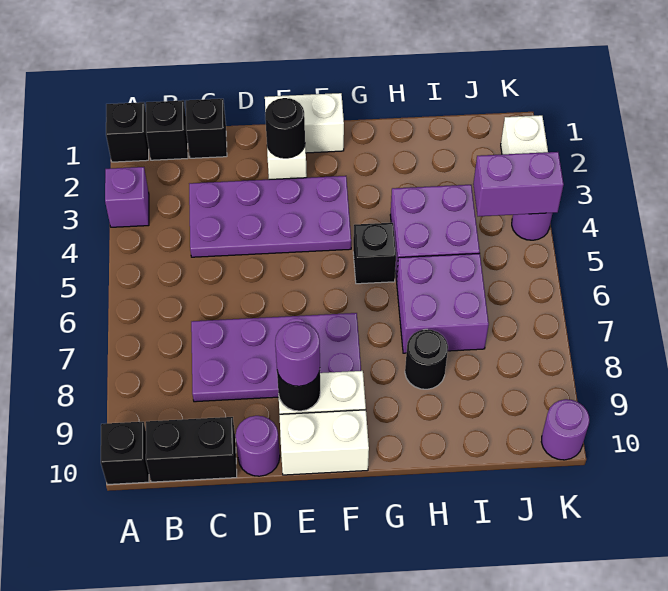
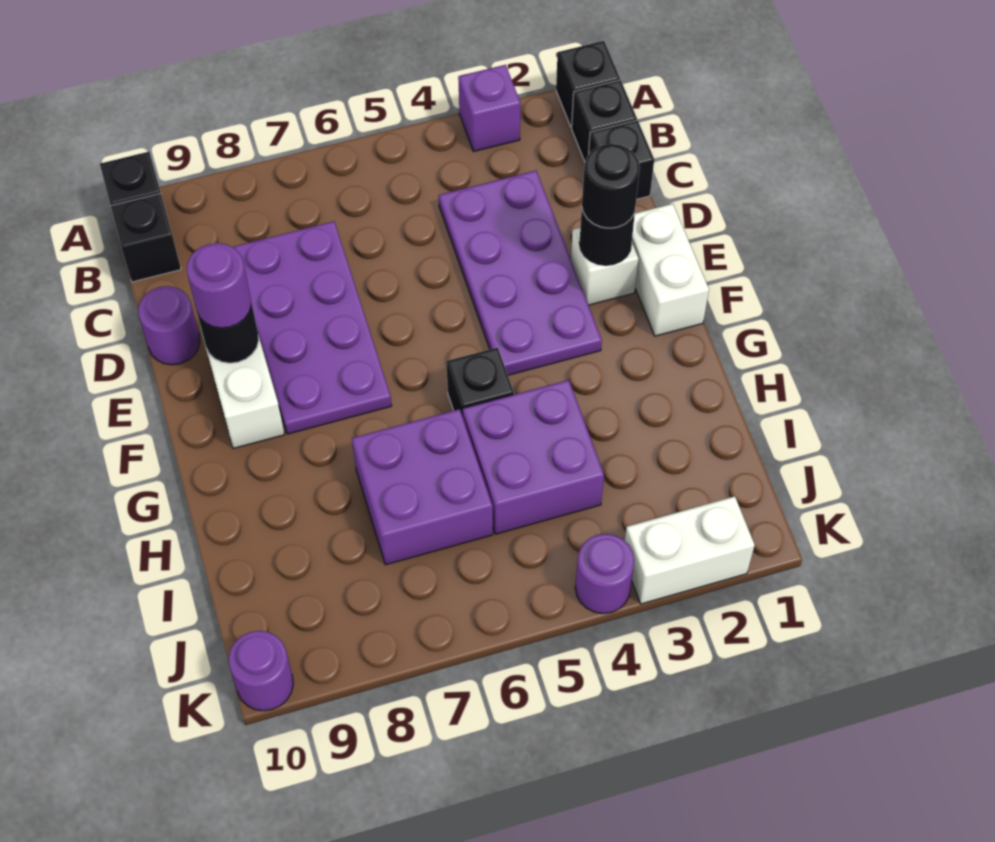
black 1x2 brick [146,417,237,482] -> black 1x1 brick [111,194,181,282]
white 1x2 brick [279,410,369,475] -> none
black 1x1 round brick [405,329,448,389] -> black 1x1 round brick moved to [582,144,640,228]
purple 1x2 brick [473,152,564,216] -> none

